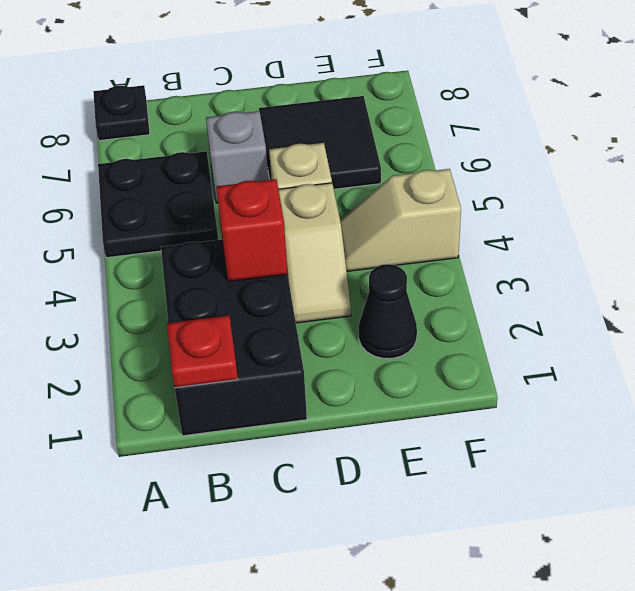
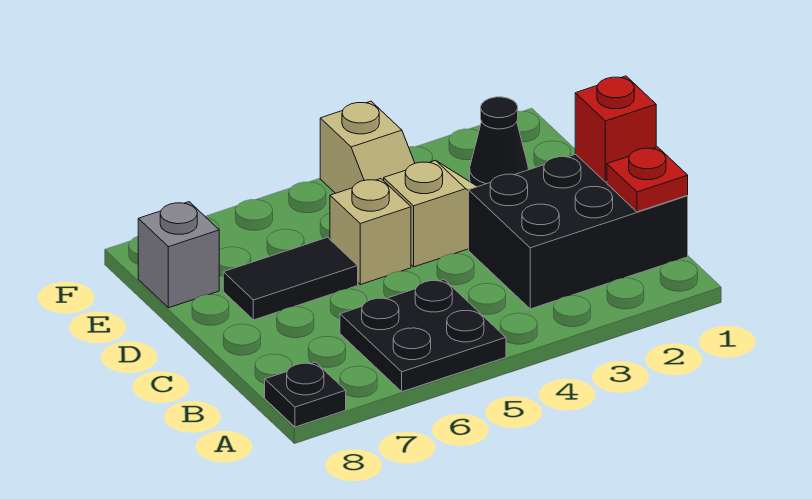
red 1x1 brick [216,179,287,282] -> red 1x1 brick moved to [575,76,656,182]
grey 1x1 brick [206,111,268,203] -> grey 1x1 brick moved to [138,202,219,308]
black 2x2 tile [259,96,381,189] -> black 1x2 tile [223,237,358,320]

